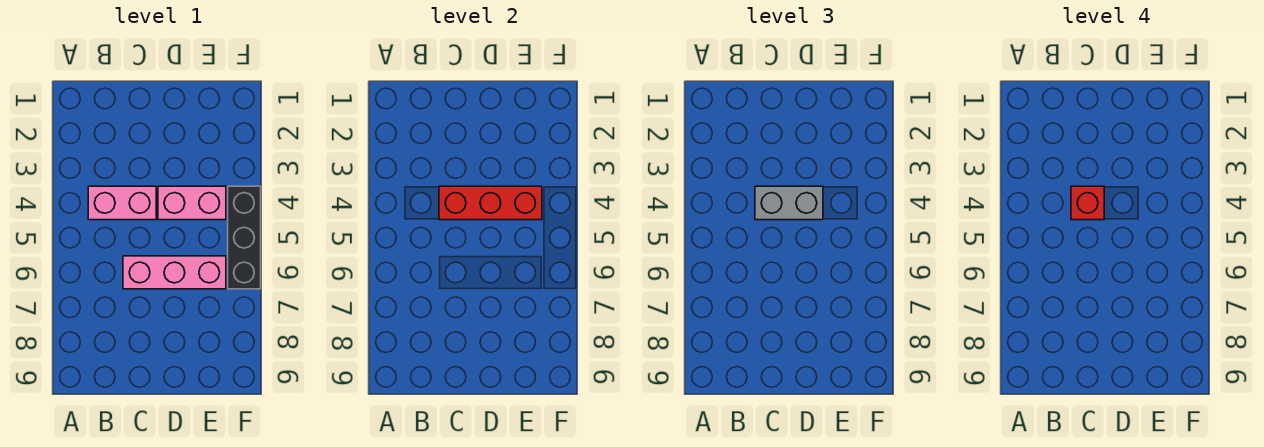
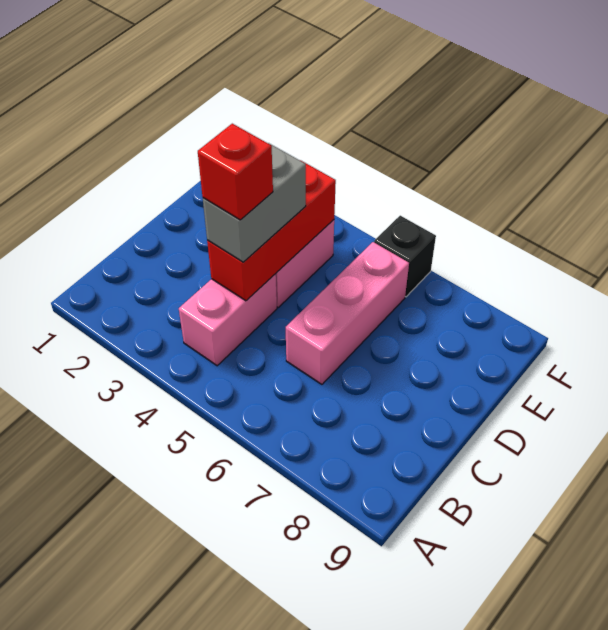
black 1x3 brick [228,186,261,289] -> black 1x1 brick [374,216,436,297]

